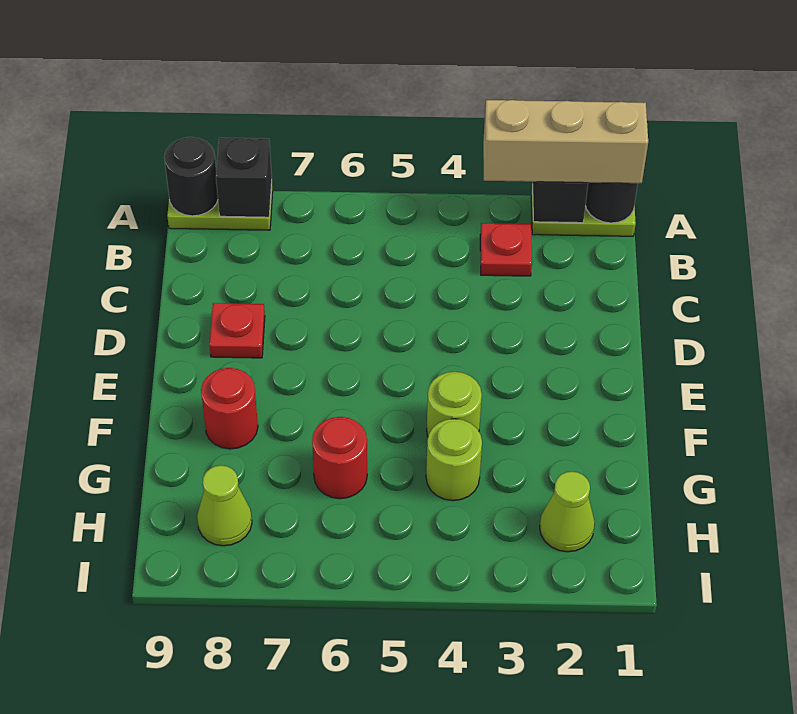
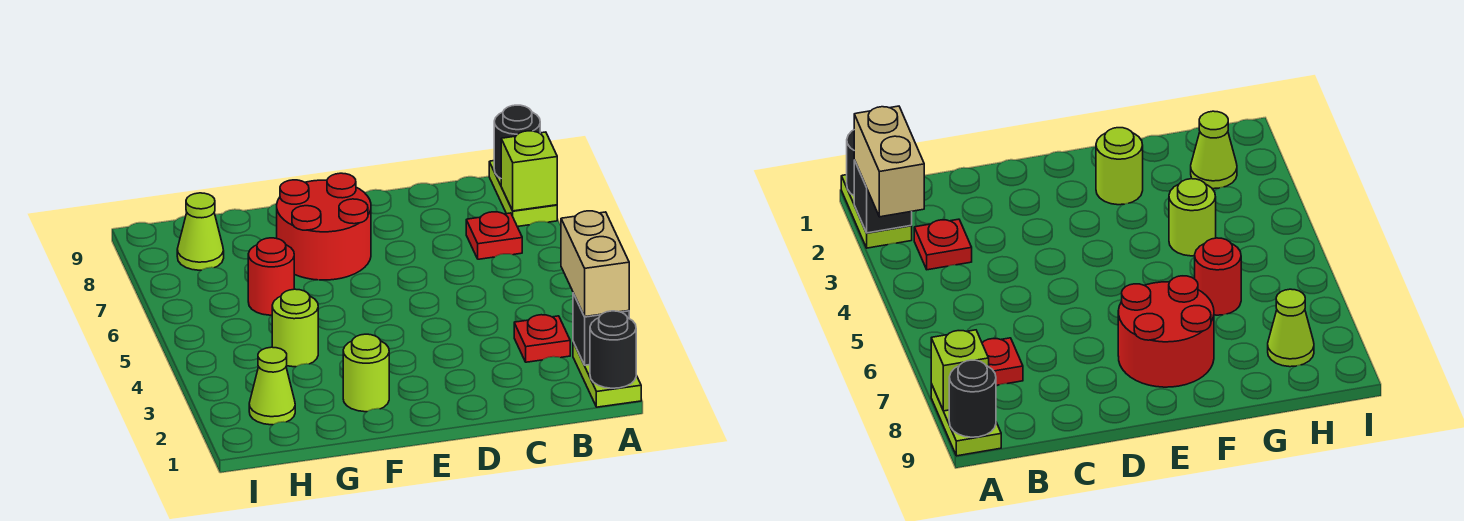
tan 1x3 brick [483,100,648,183] -> tan 1x2 brick [561,211,629,317]
black 1x1 brick [216,138,272,217] -> lime 1x1 brick [501,131,557,211]
red 1x1 plate [210,303,265,358] -> red 1x1 plate moved to [466,212,522,259]
lime 1x1 round brick [427,372,482,435] -> lime 1x1 round brick moved to [343,334,389,412]
red 1x1 round brick [201,368,258,449] -> red 2x2 round brick [277,173,371,280]

